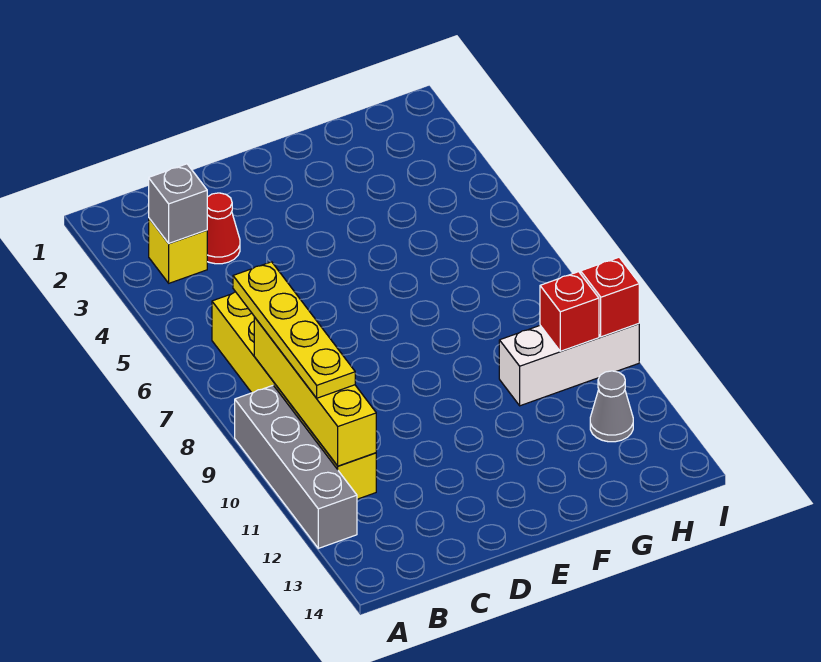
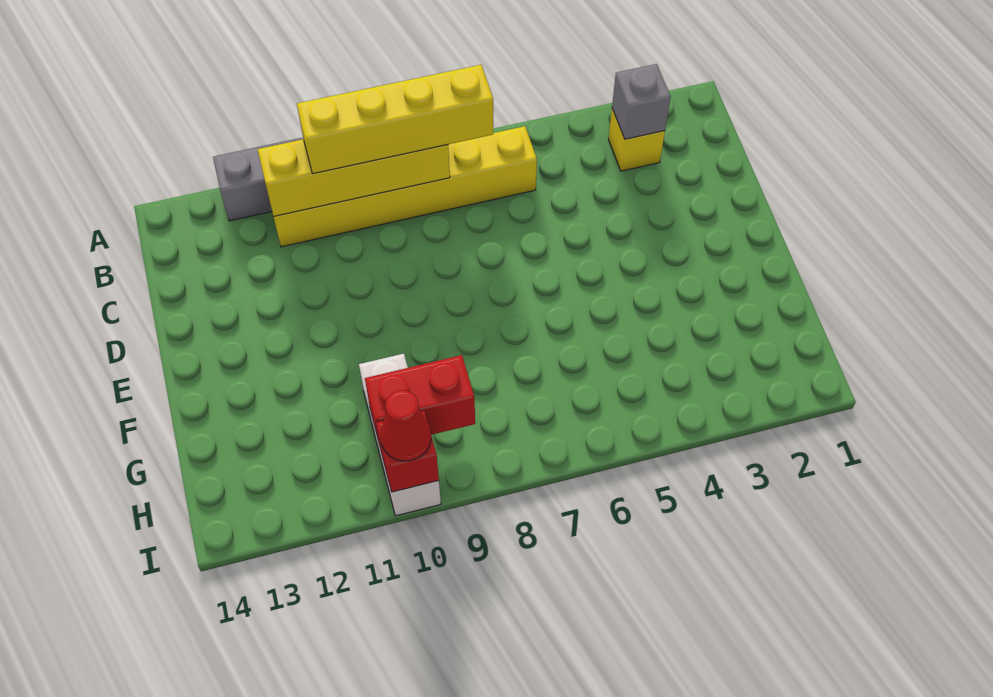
yellow 1x4 plate [233,262,355,398] -> yellow 1x4 brick [297,65,493,174]
red 1x1 cone [207,193,240,264] -> red 1x1 cone moved to [380,390,431,461]
red 1x1 brick [540,272,599,351] -> red 1x2 brick [365,355,475,444]
grey 1x1 cone [590,371,633,442] -> none

